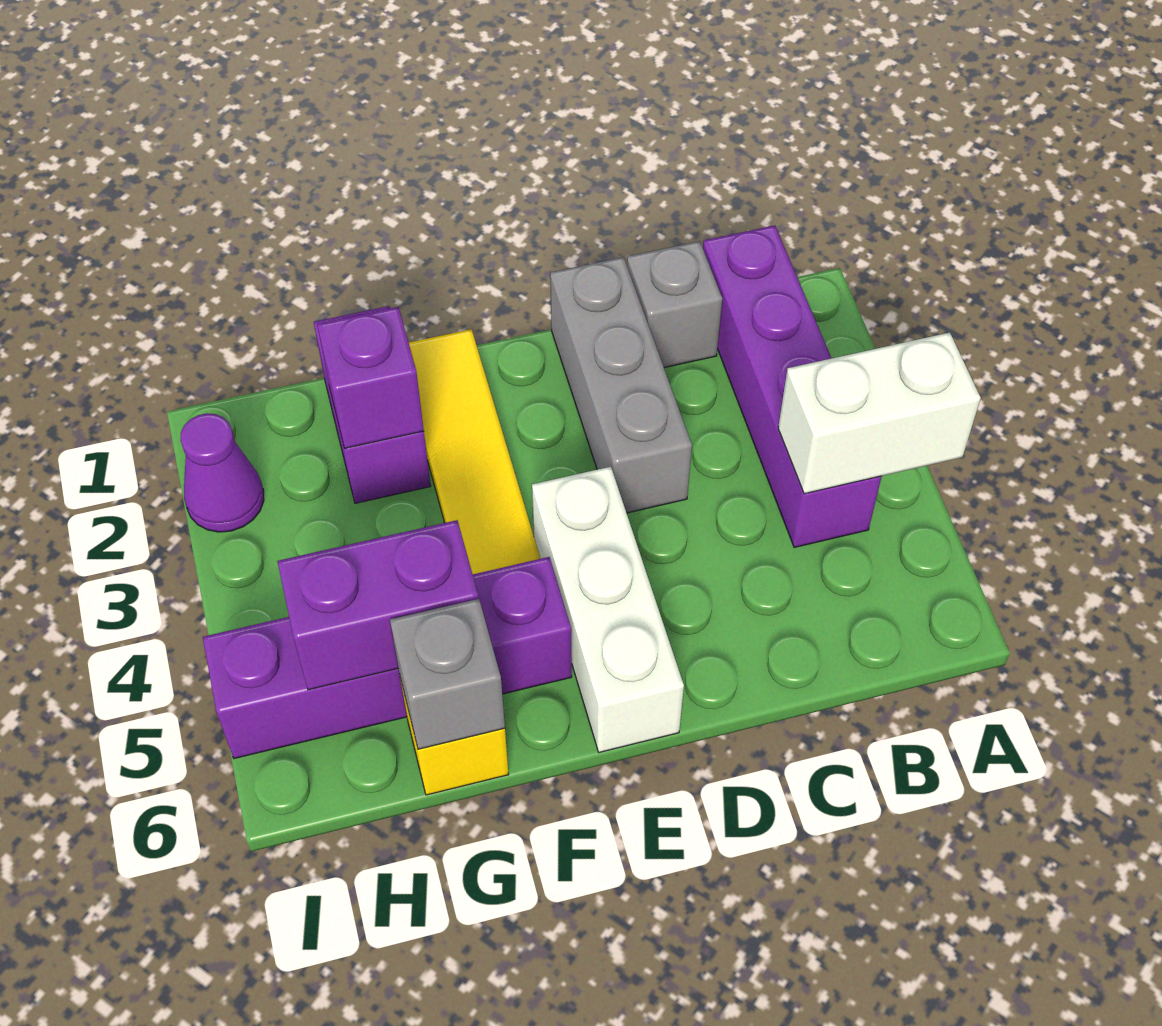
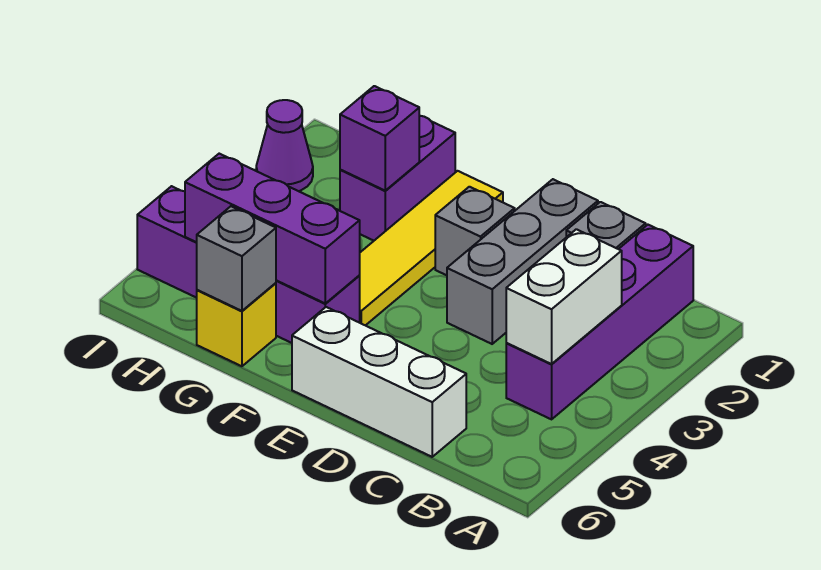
white 1x2 brick [778,333,981,494] -> white 1x2 brick turned to [506,229,622,364]
none -> grey 1x1 brick [435,187,515,275]
white 1x3 brick [532,467,684,752] -> white 1x3 brick turned to [292,307,466,457]
purple 1x2 brick [277,520,479,690] -> purple 1x3 brick [185,154,360,303]

